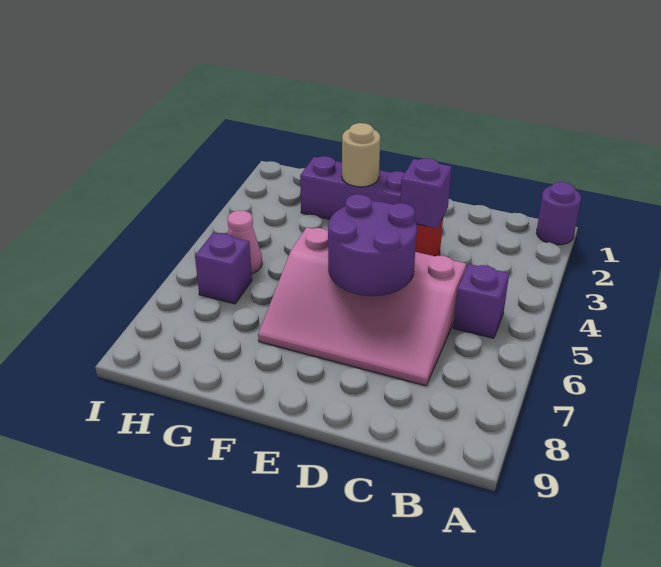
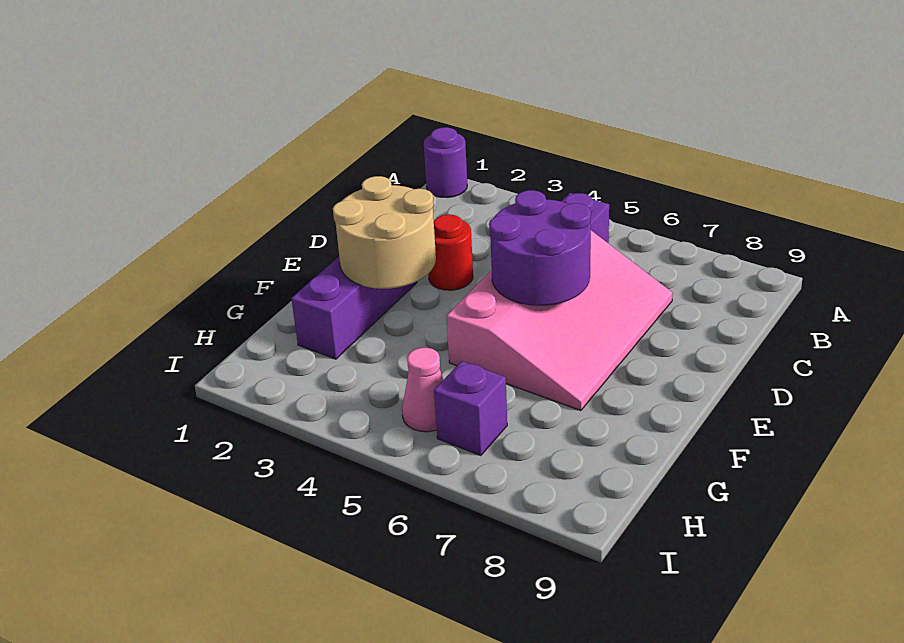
purple 1x1 brick [400,158,452,228] -> none
tan 1x1 round brick [342,123,380,187] -> tan 2x2 round brick [333,176,436,289]

